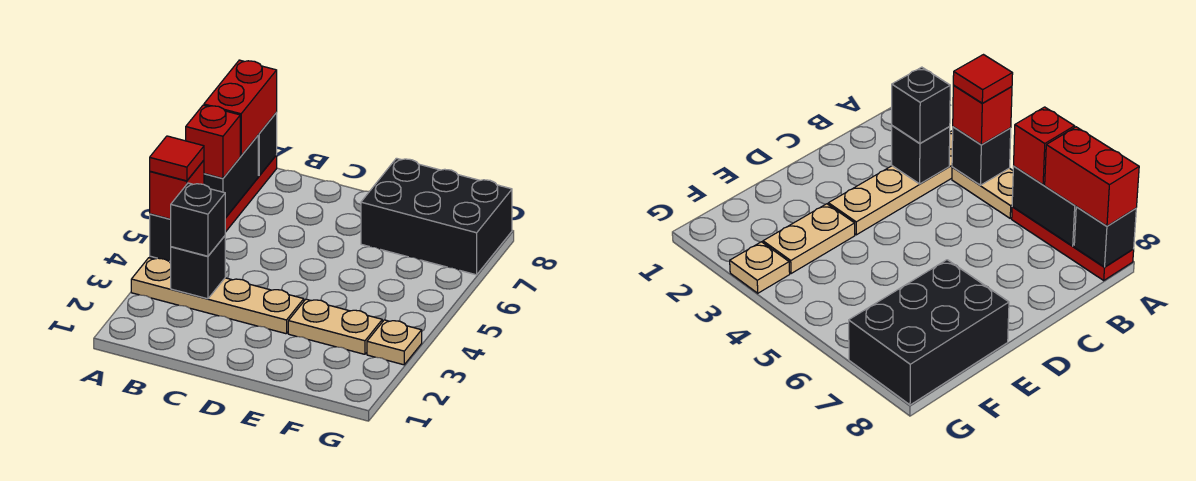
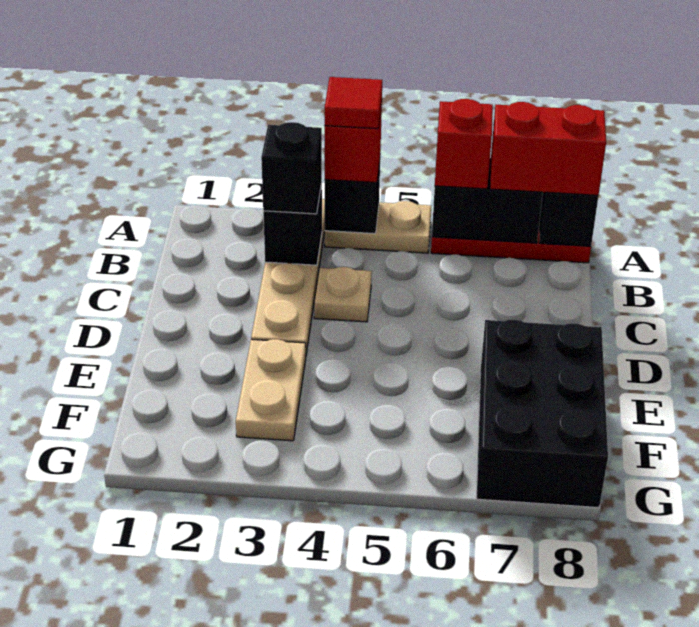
tan 1x1 plate [367,320,422,365] -> tan 1x1 plate moved to [314,267,372,322]

